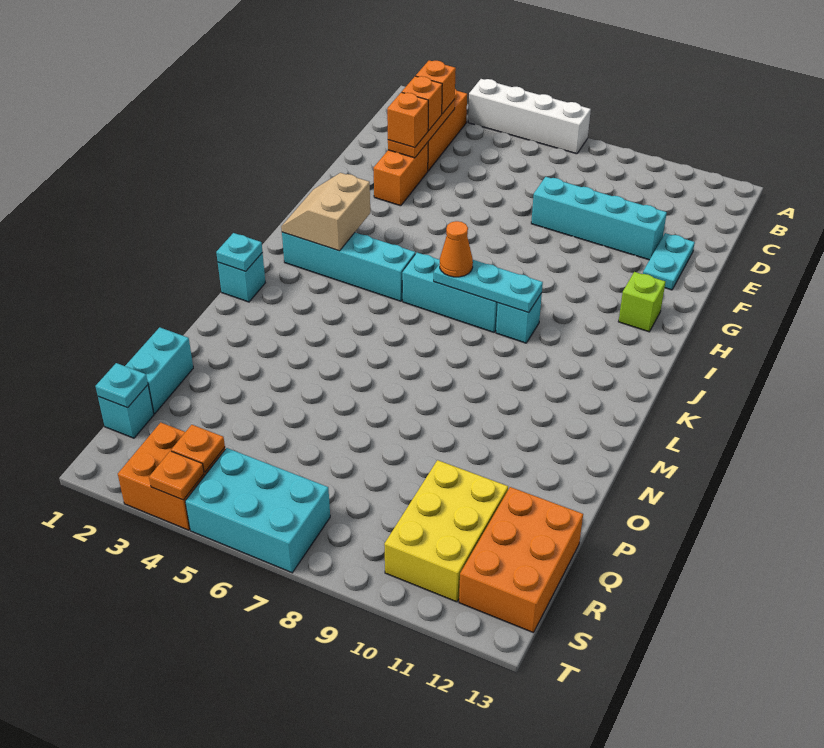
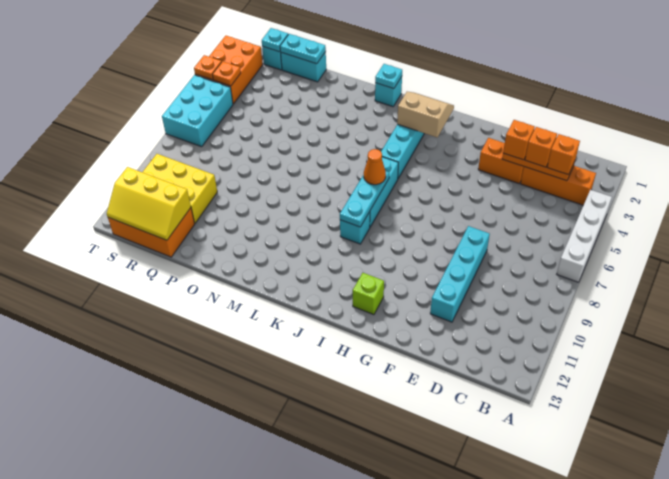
cyan 1x2 plate [643,233,695,290] -> cyan 1x2 plate moved to [280,34,326,64]
none -> yellow 2x3 slope [107,167,191,240]
orange 2x2 brick [118,422,225,530] -> orange 2x3 brick [195,36,263,104]

